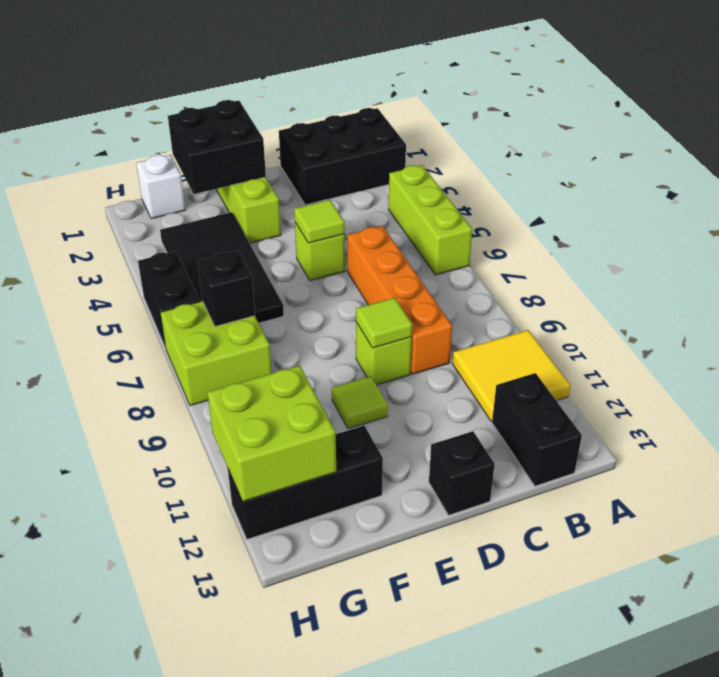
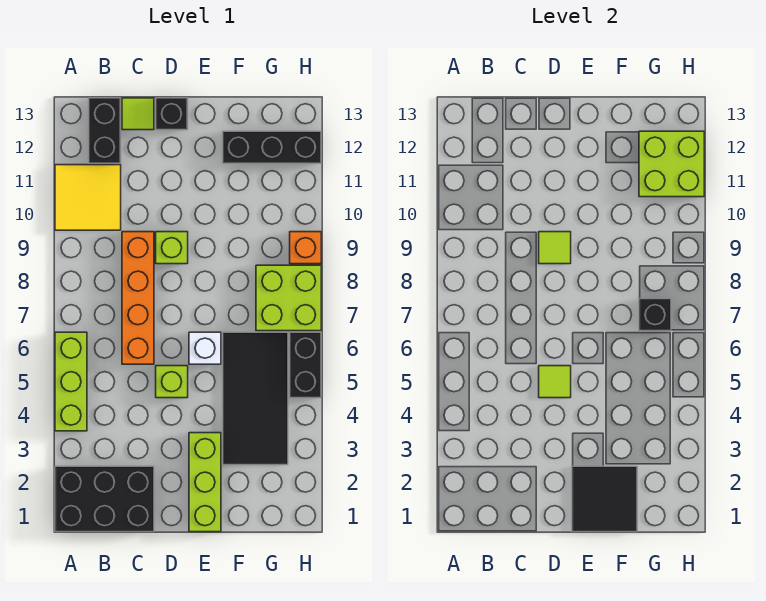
black 2x2 brick [168,100,266,194] -> black 2x2 tile [572,466,637,532]
lime 1x1 tile [332,376,388,429] -> lime 1x1 tile moved to [122,98,154,130]
white 1x1 brick [136,155,185,219] -> white 1x1 brick moved to [189,332,221,364]
none -> orange 1x1 brick [290,232,321,264]

